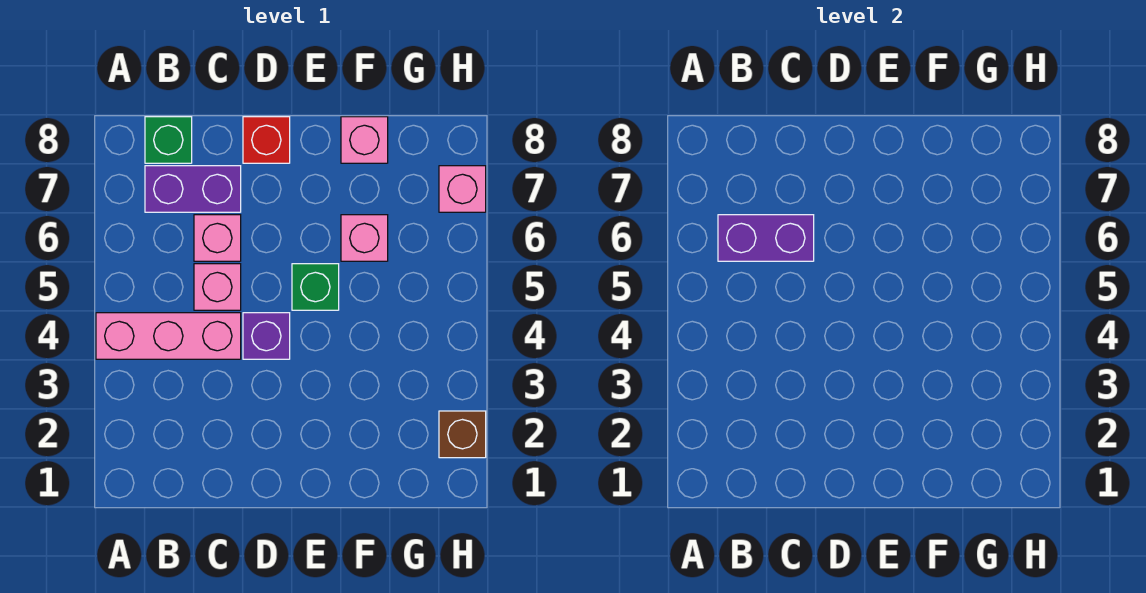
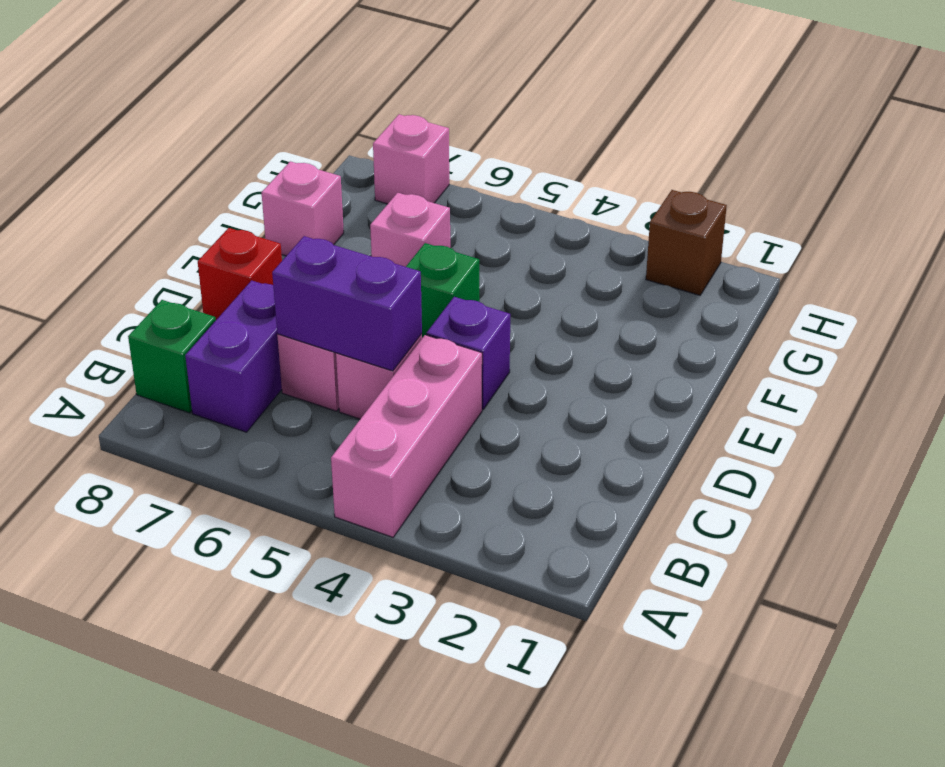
purple 1x2 brick [718,215,814,261] -> purple 1x2 brick turned to [272,236,422,371]

